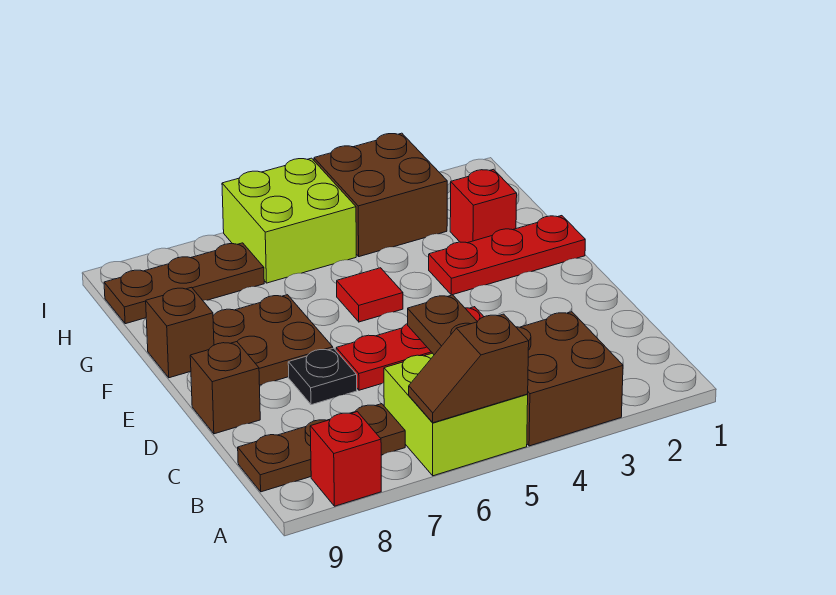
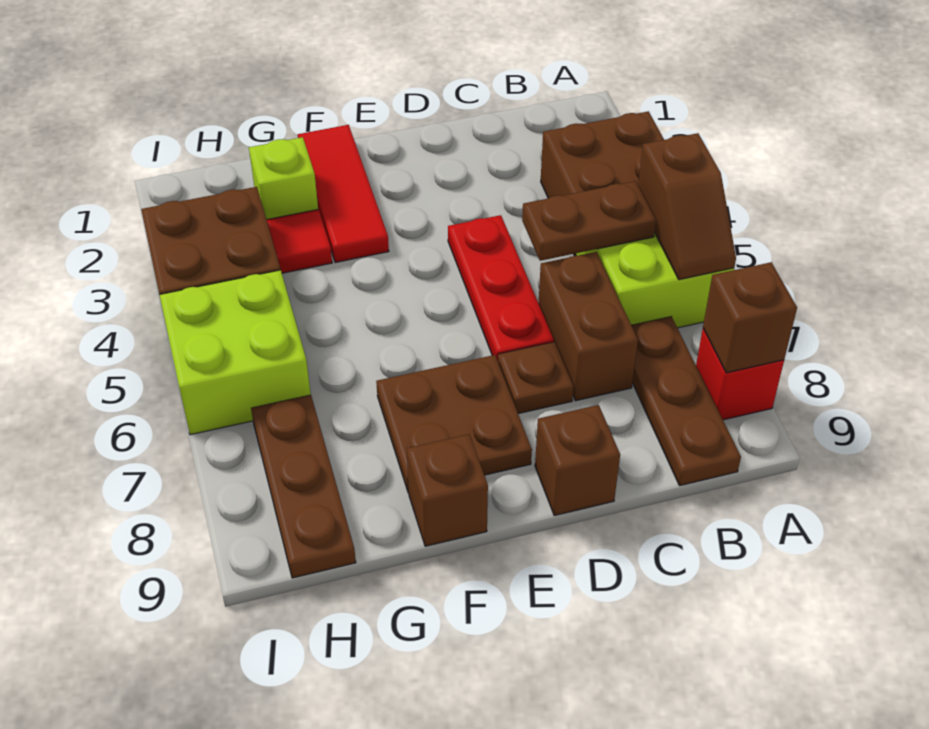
none -> brown 1x1 brick [703,262,797,373]
none -> brown 1x2 brick [539,252,638,401]
black 1x1 plate [288,348,357,405] -> brown 1x1 plate [498,342,574,414]
red 1x3 plate [429,216,585,295] -> red 1x3 tile [298,125,389,263]
red 1x1 tile [337,268,403,322] -> red 1x1 tile moved to [267,209,332,273]
red 1x1 brick [450,169,517,243] -> lime 1x1 brick [249,137,318,220]

